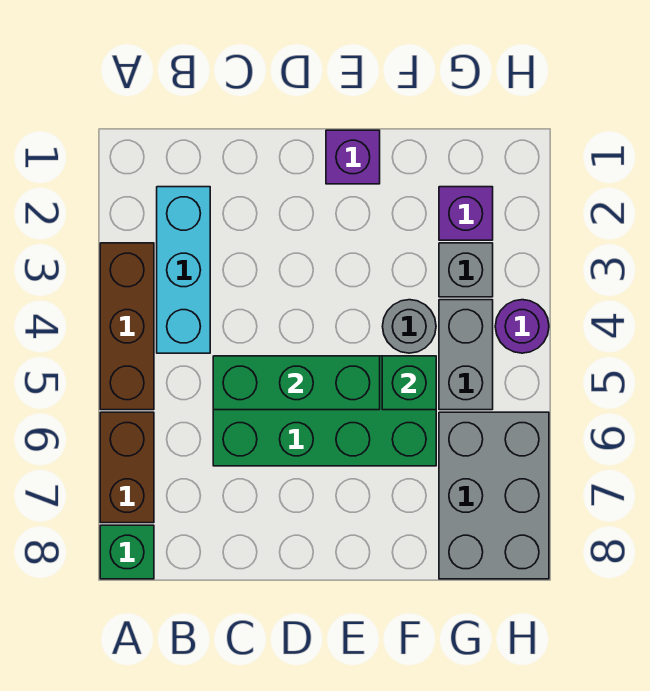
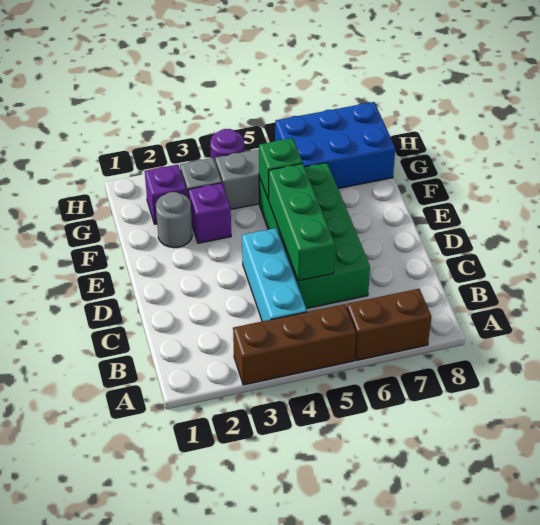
green 1x1 brick [100,525,154,579] -> none
cyan 1x3 brick [157,187,210,353] -> cyan 1x3 brick turned to [242,228,307,321]
purple 1x1 brick [326,130,380,184] -> purple 1x1 brick moved to [188,183,231,243]
grey 1x1 round brick [383,300,436,353] -> grey 1x1 round brick moved to [156,192,192,248]
grey 2x3 brick [439,412,549,579] -> blue 2x3 brick [275,102,395,188]

